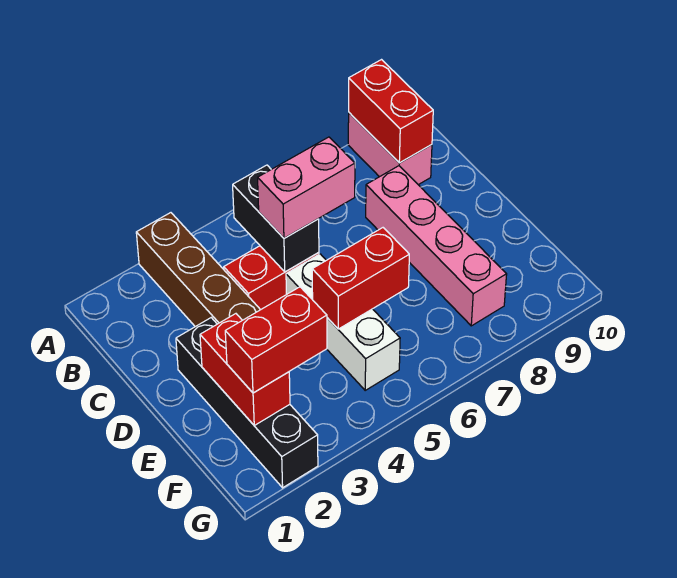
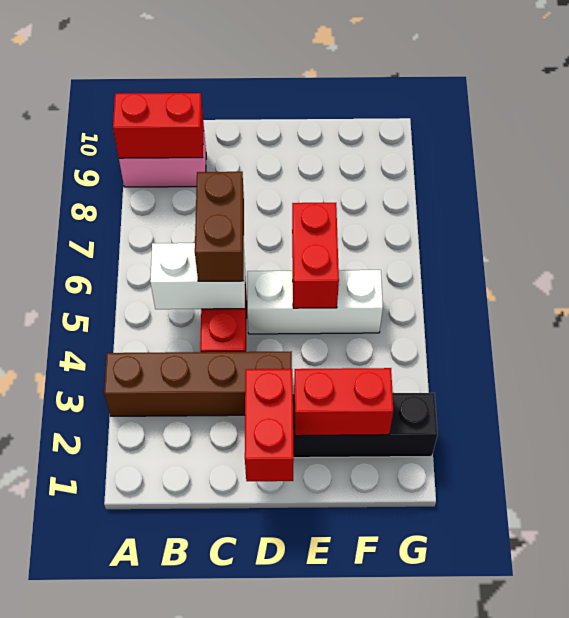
black 1x2 brick [233,165,319,272] -> white 1x2 brick [150,243,245,309]
pink 1x2 brick [258,137,355,238] -> brown 1x2 brick [195,172,244,281]
pink 1x4 brick [366,166,507,326] -> none
red 1x2 brick [225,287,327,393] -> red 1x2 brick moved to [245,369,294,481]

